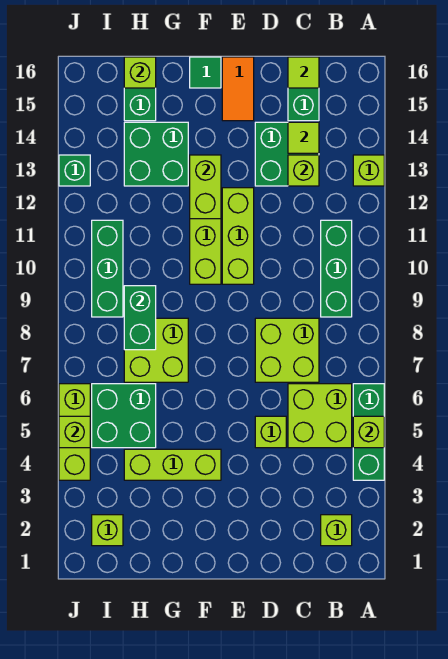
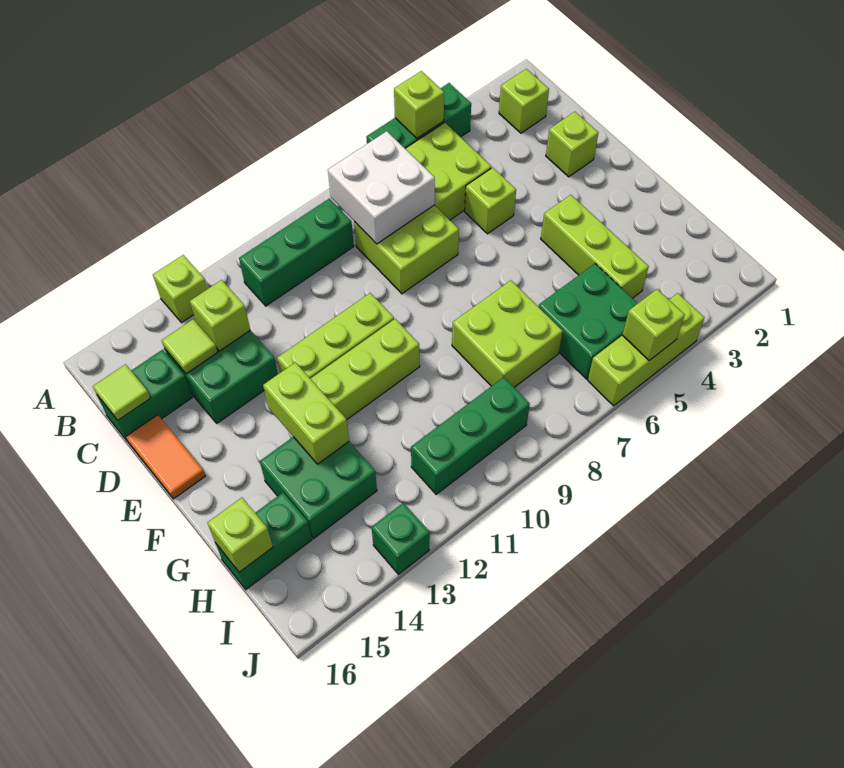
none -> white 2x2 brick [328,131,435,244]
orange 1x2 tile [222,57,254,121] -> orange 1x2 tile turned to [126,415,205,499]
lime 1x2 brick [190,155,221,219] -> lime 1x2 brick turned to [263,362,349,464]
green 1x1 tile [190,57,221,88] -> none
green 1x2 brick [124,286,156,350] -> none
lime 1x1 brick [92,515,123,546] -> lime 1x1 brick moved to [546,112,598,177]

